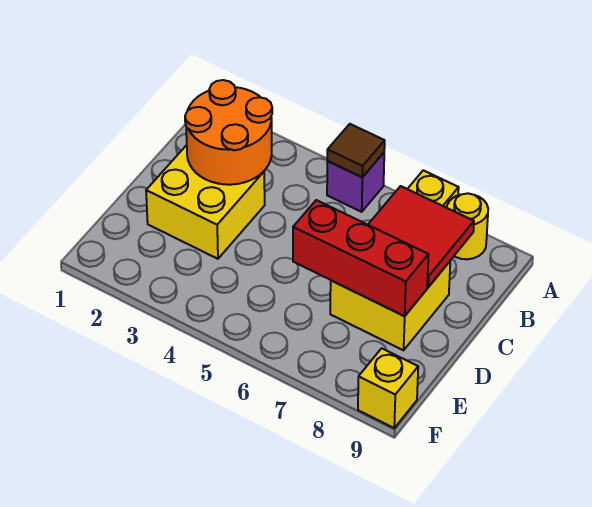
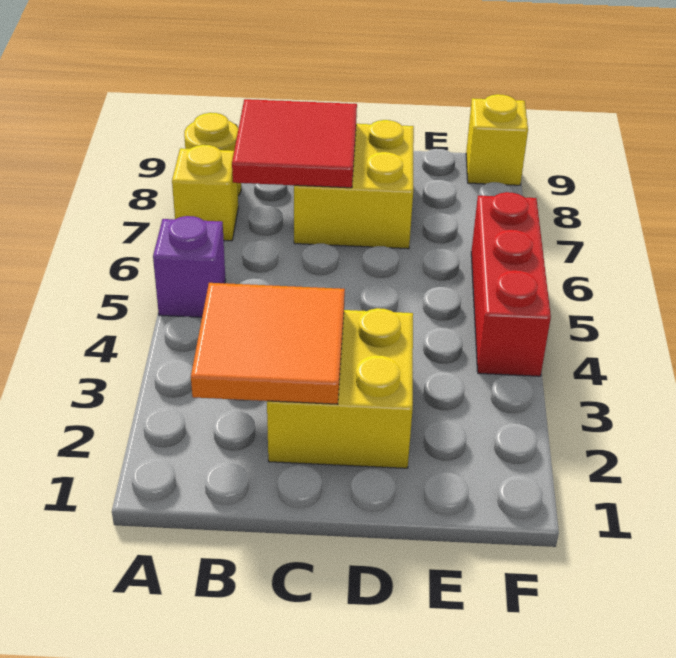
brown 1x1 tile [327,124,385,177] -> none
orange 2x2 round brick [185,80,272,185] -> orange 2x2 tile [191,283,345,404]
red 1x3 brick [293,200,429,316] -> red 1x3 brick moved to [471,192,551,376]

